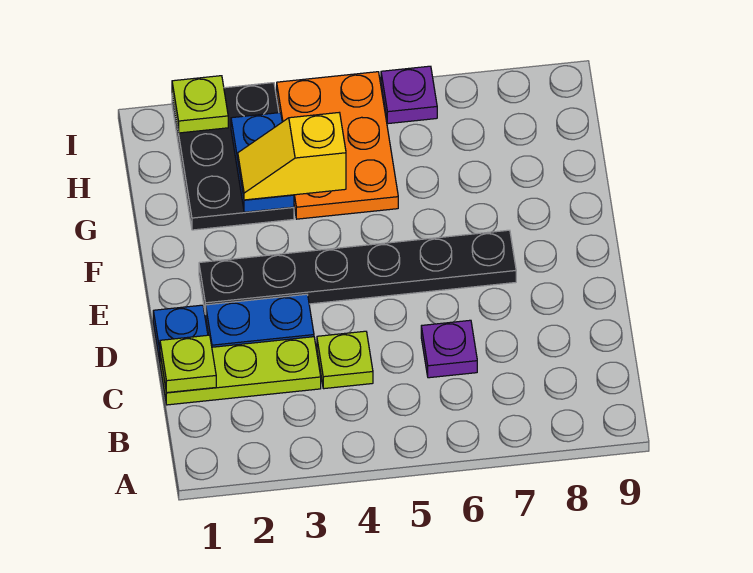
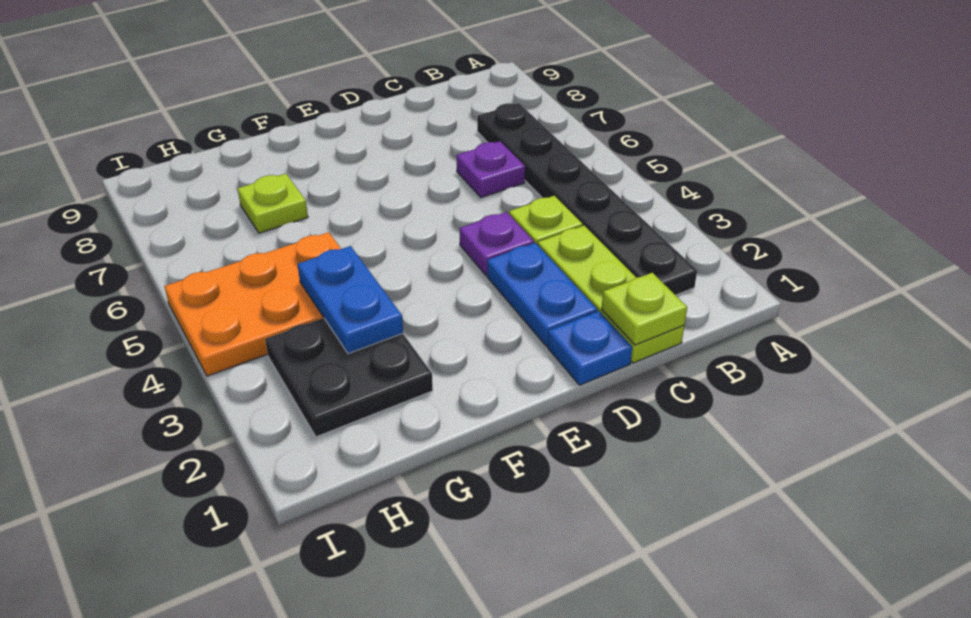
black 1x6 plate [199,230,516,314] -> black 1x6 plate moved to [477,103,697,295]
black 2x3 plate [172,83,294,230] -> black 2x2 plate [265,318,433,437]
blue 1x2 plate [231,113,294,212] -> blue 1x2 plate turned to [297,246,403,354]
yellow 1x2 slope [238,113,346,200] -> none
lime 1x1 plate [172,76,228,133] -> lime 1x1 plate moved to [238,174,308,233]
purple 1x1 plate [381,66,437,124] -> purple 1x1 plate moved to [460,212,534,275]

